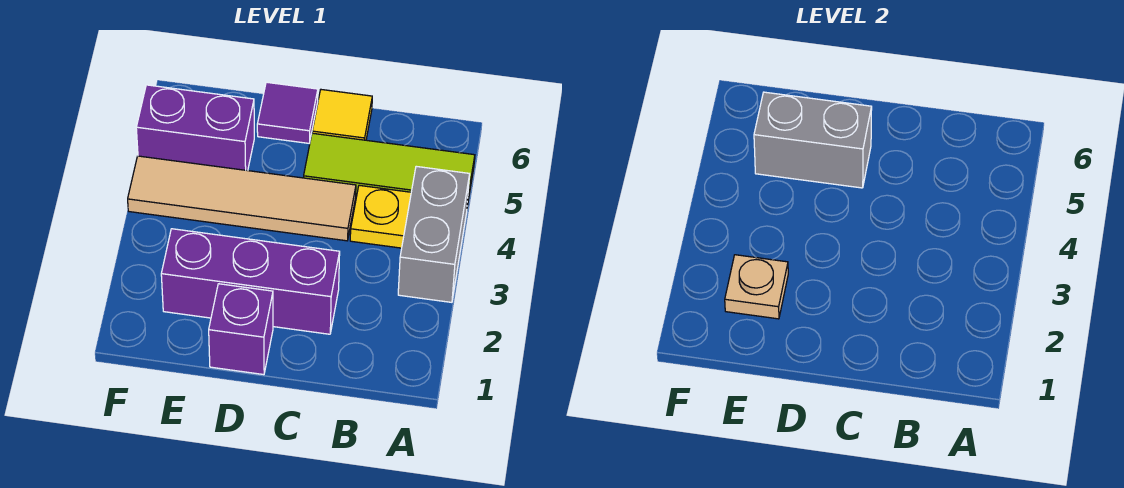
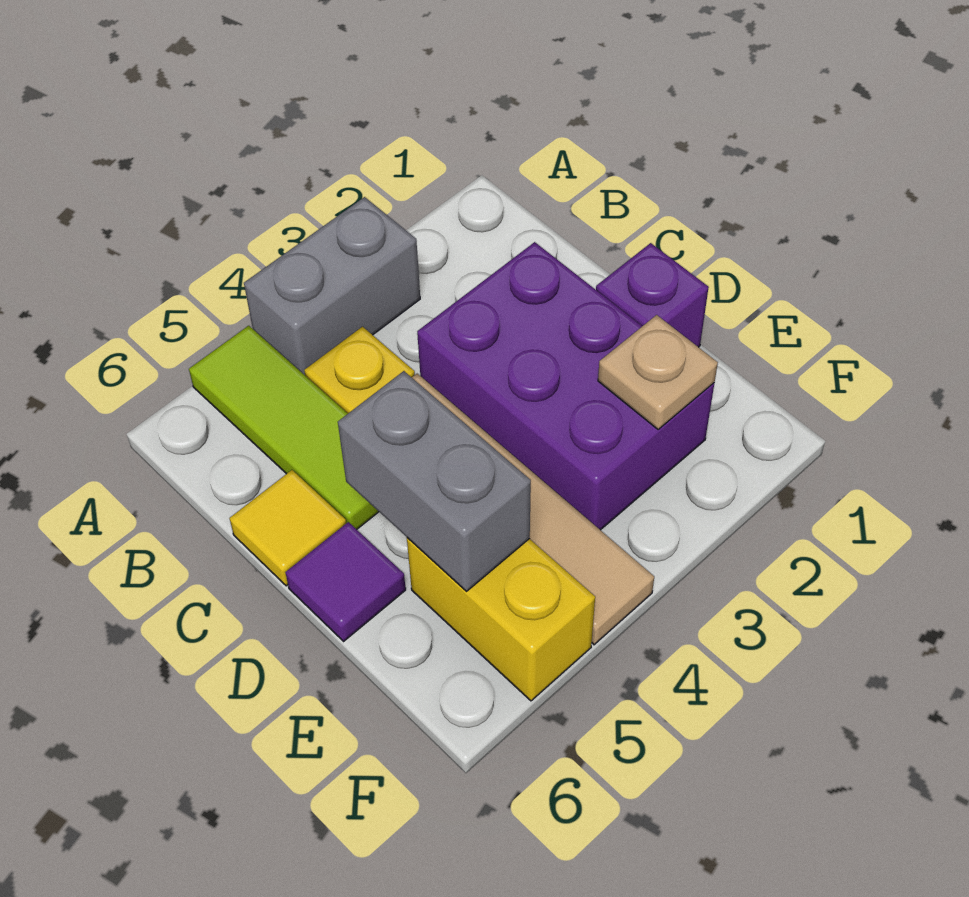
purple 1x3 brick [161,229,340,334] -> purple 2x3 brick [417,242,714,530]
purple 1x2 brick [136,85,254,171] -> yellow 1x2 brick [407,538,595,701]

